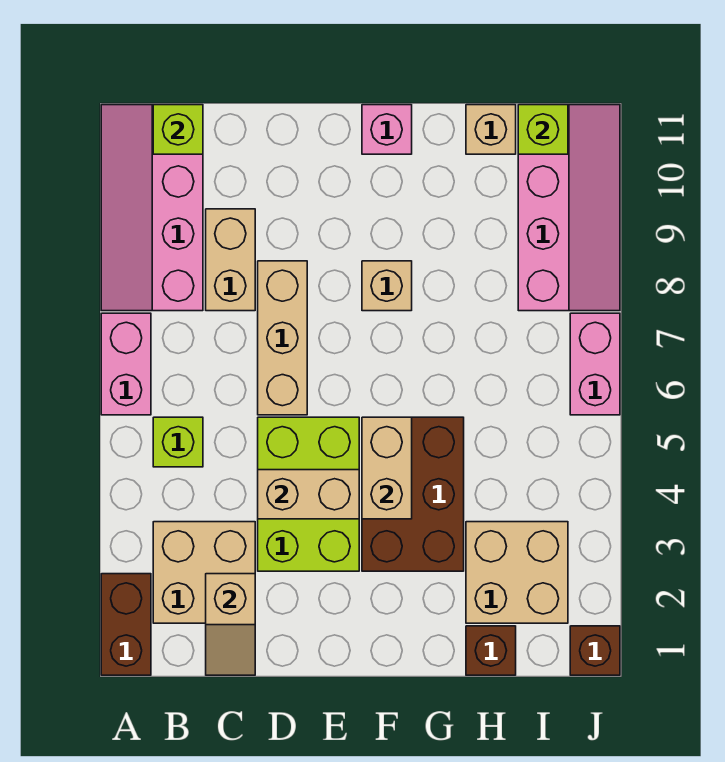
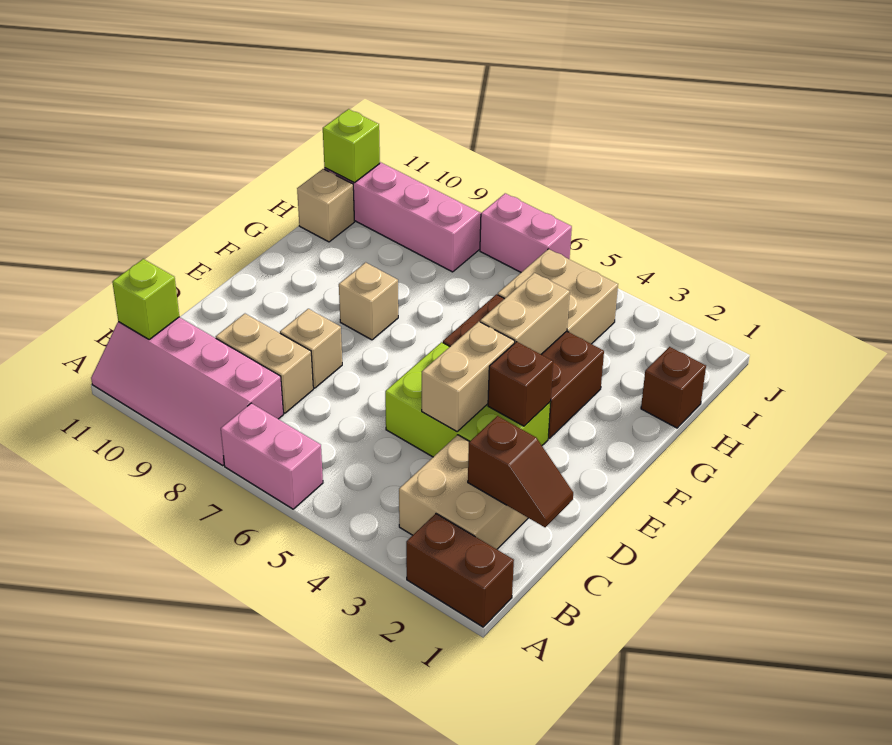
lime 1x1 brick [153,417,203,467] -> none
tan 1x2 slope [206,574,255,675] -> brown 1x2 slope [468,416,573,527]
tan 1x3 brick [258,261,307,415] -> tan 1x1 brick [280,309,342,388]
tan 1x2 brick [362,417,412,519] -> tan 1x2 brick turned to [480,273,570,354]
pink 1x1 brick [362,105,412,154] -> none
tan 2x2 brick [466,522,568,623] -> tan 2x2 brick moved to [498,249,618,344]
brown 1x1 brick [570,626,620,675] -> brown 1x1 brick moved to [488,342,553,426]

